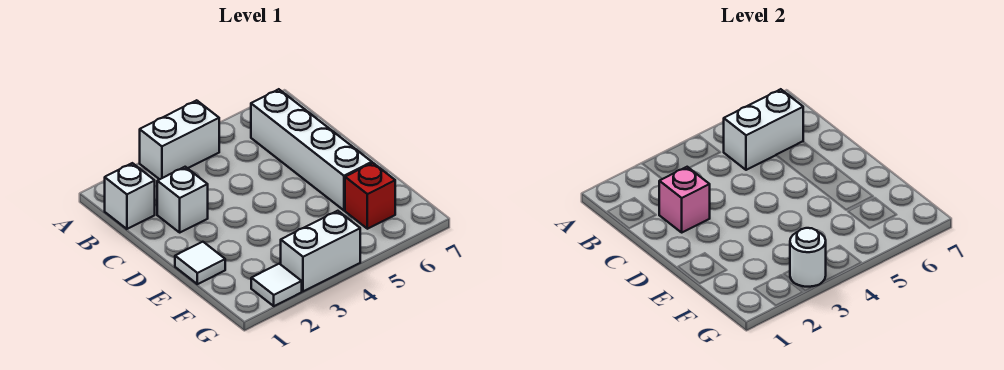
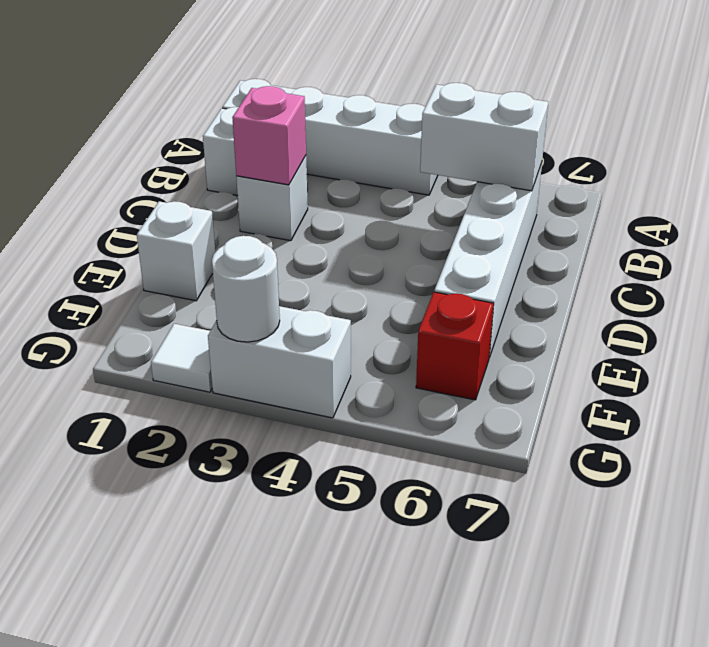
white 1x2 brick [140,100,219,179] -> white 1x4 brick [222,79,438,195]
white 1x1 tile [175,242,225,284] -> white 1x1 brick [137,201,215,301]

